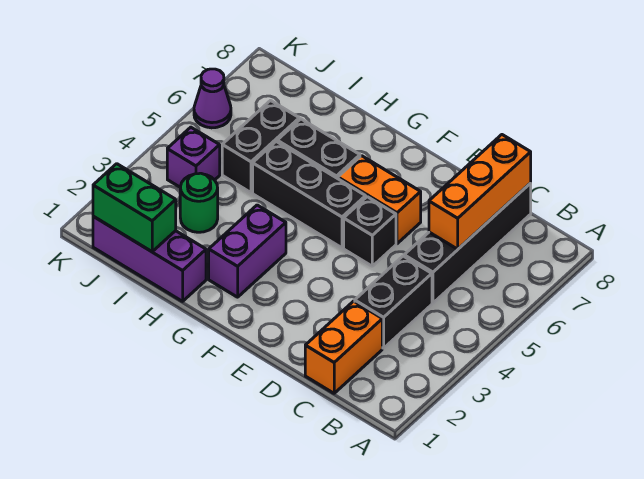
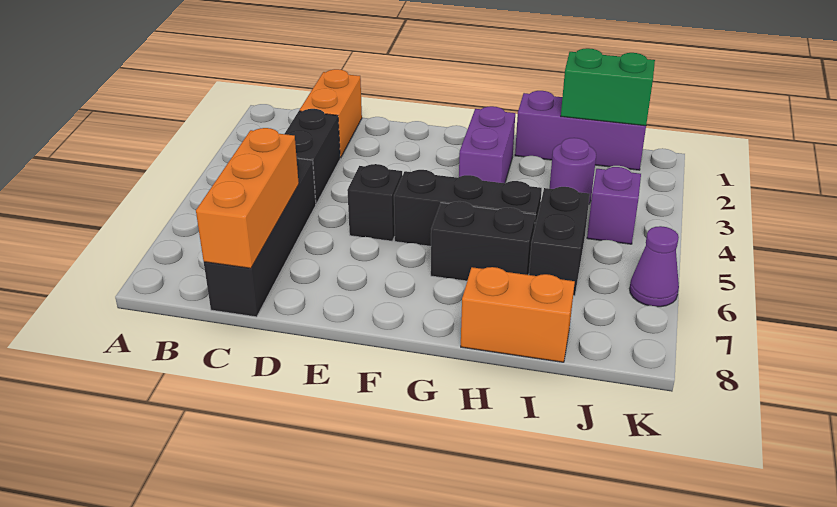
orange 1x2 brick [338,156,421,244] -> orange 1x2 brick moved to [461,267,575,362]
green 1x1 round brick [180,173,218,232] -> purple 1x1 round brick [549,138,596,204]

